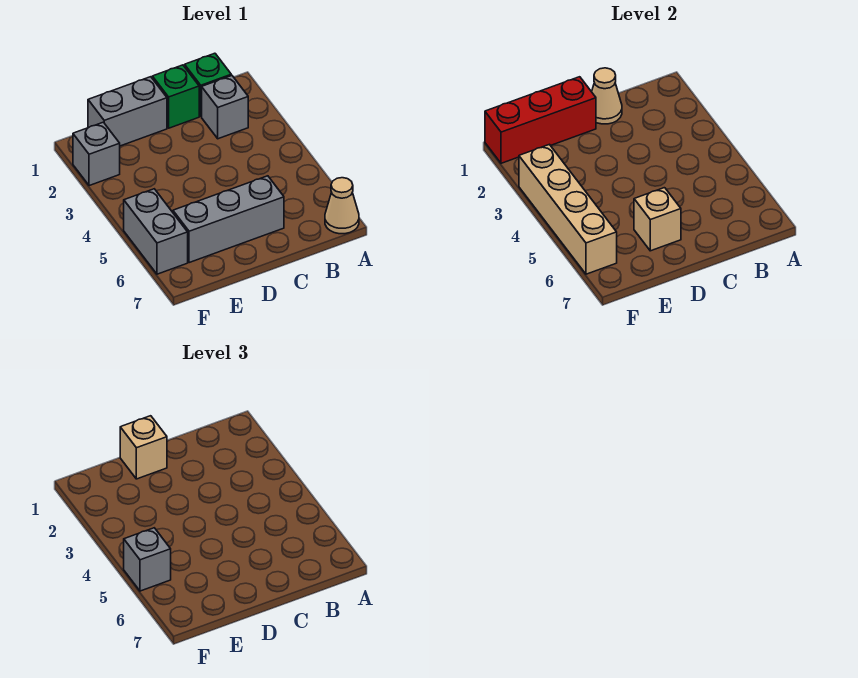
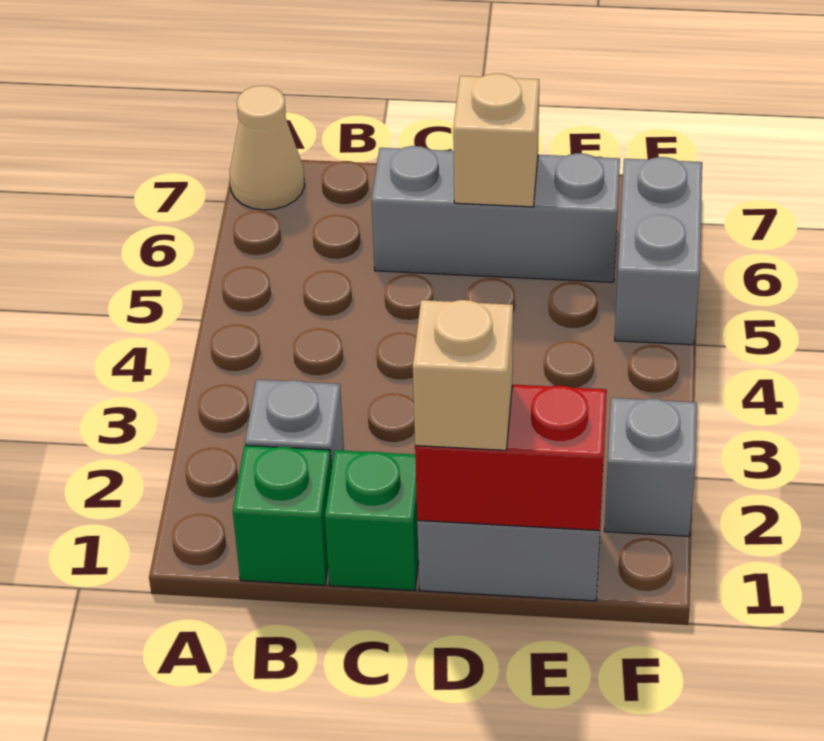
tan 1x1 cone [592,68,622,124] -> none
red 1x3 brick [485,77,596,163] -> red 1x2 brick [415,385,607,531]
tan 1x4 brick [519,144,617,274] -> none
grey 1x1 brick [124,528,171,591] -> none

